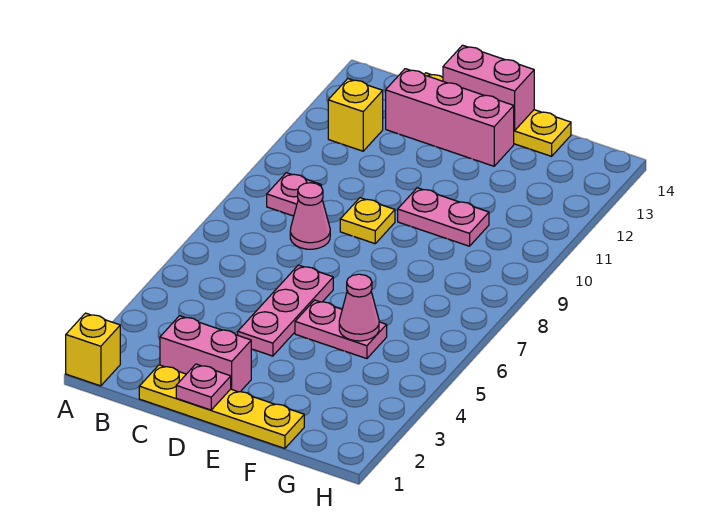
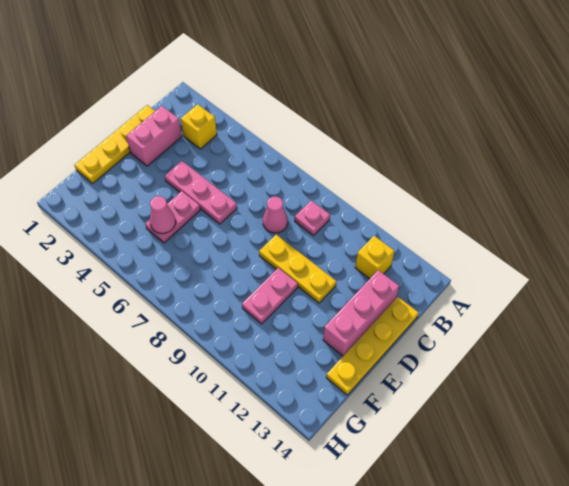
yellow 1x1 brick [66,313,120,386] -> yellow 1x1 brick moved to [181,104,217,149]
pink 1x1 plate [176,364,231,410] -> none
yellow 1x1 plate [340,198,395,244] -> yellow 1x3 plate [259,234,336,303]
pink 1x2 brick [443,45,534,130] -> none

